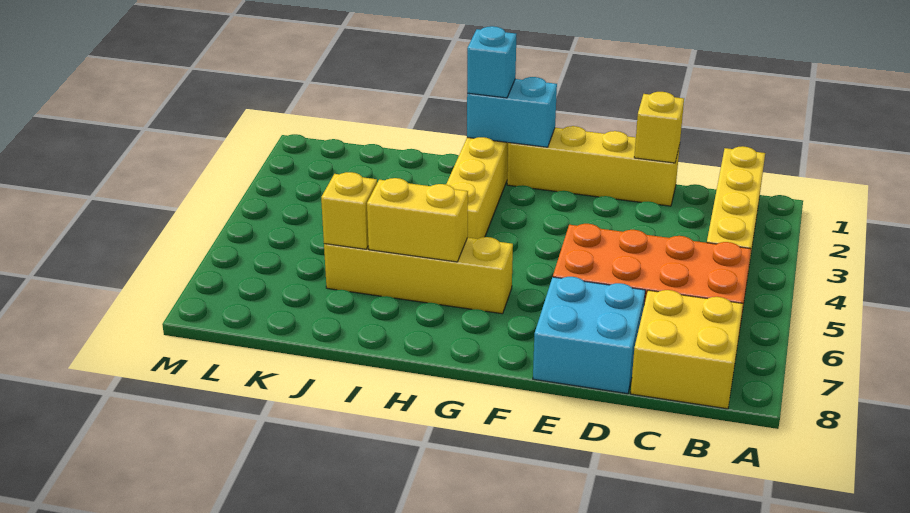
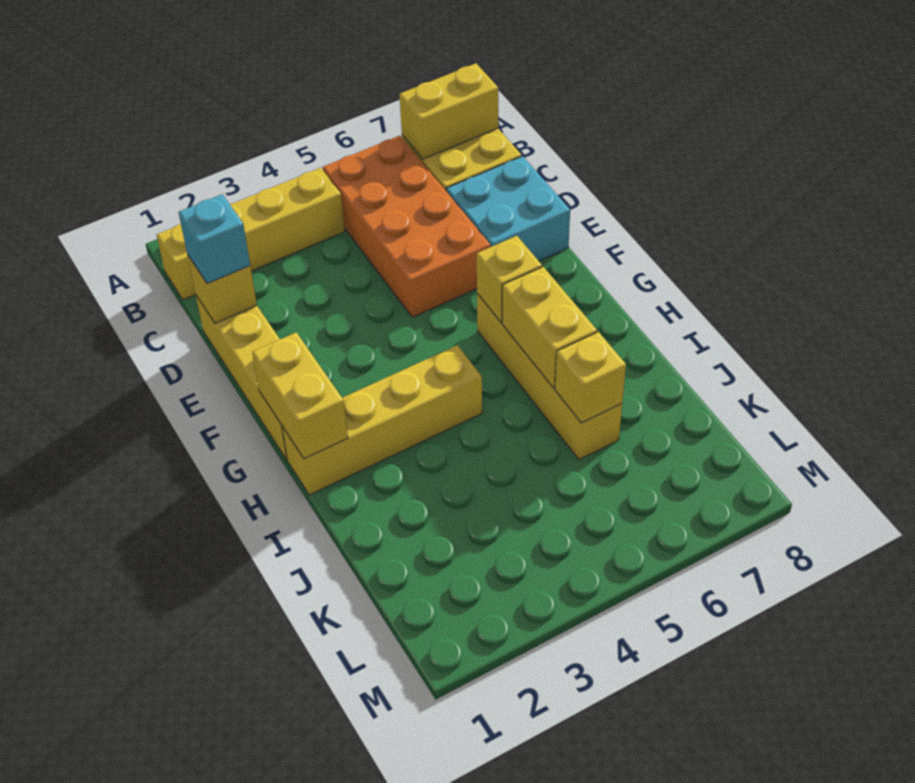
none -> yellow 1x2 brick [400,63,498,159]
cyan 1x2 brick [467,77,557,147] -> yellow 1x2 brick [252,332,348,459]
none -> yellow 1x1 brick [477,236,542,323]
cyan 1x1 brick [467,26,517,98] -> cyan 1x1 brick moved to [179,194,250,283]

